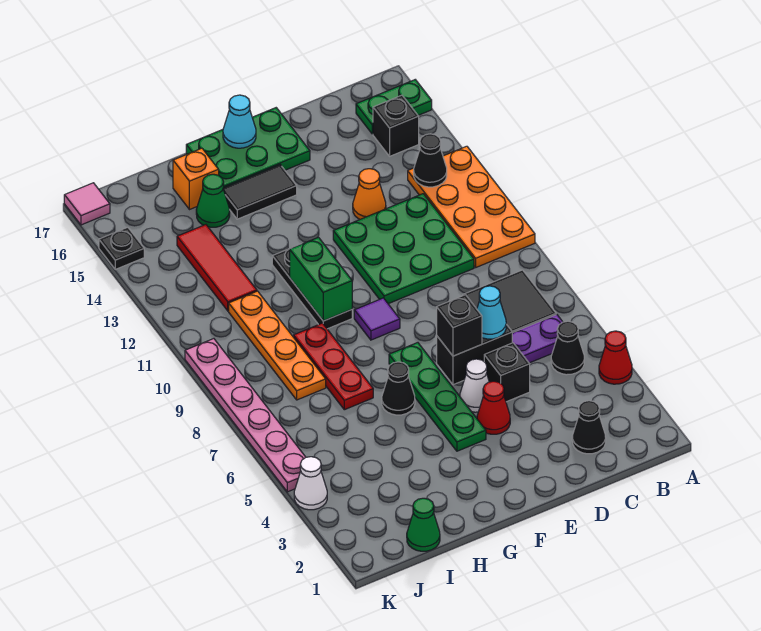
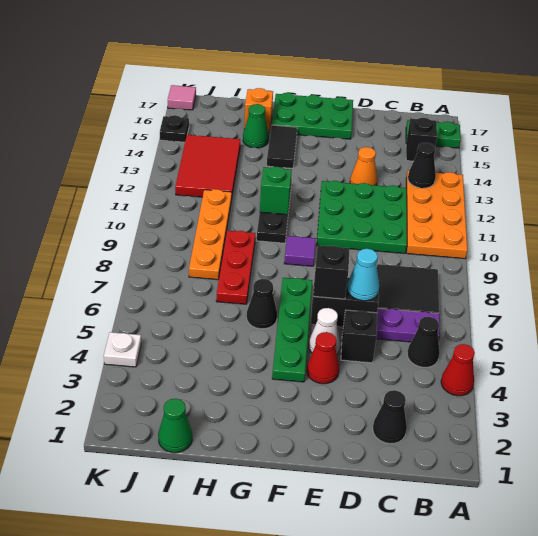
black 1x2 tile [223,165,297,219] -> black 1x2 tile turned to [267,125,297,168]
cyan 1x1 cone [223,95,256,148] -> none
green 1x2 brick [290,237,352,321] -> green 1x1 brick [260,167,292,215]
red 1x3 tile [177,225,257,311] -> red 2x3 tile [175,135,240,197]
white 1x1 cone [294,457,327,510] -> white 1x1 plate [104,332,141,367]
pink 1x6 plate [185,339,306,492] -> none

